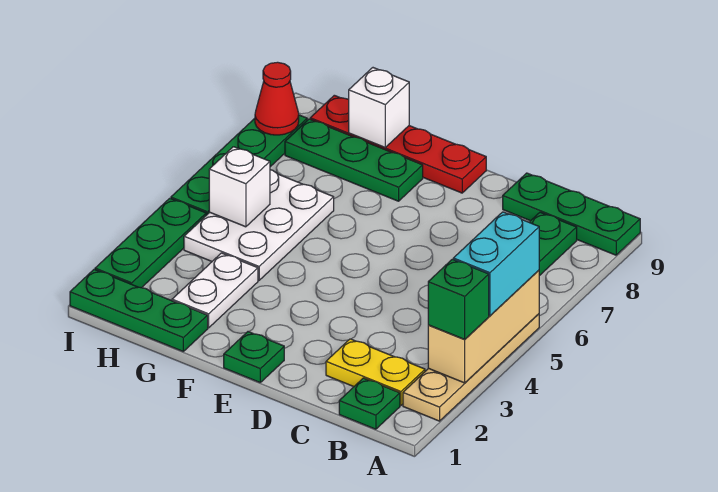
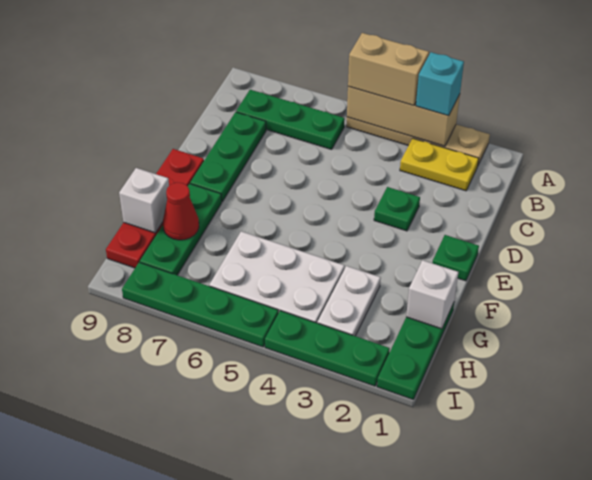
green 1x1 brick [428,259,489,339] -> cyan 1x1 brick [416,52,464,116]
cyan 1x2 brick [453,212,539,316] -> tan 1x2 brick [348,33,429,106]
green 1x3 plate [503,173,640,255] -> green 1x3 plate moved to [190,112,266,202]
green 1x1 plate [339,378,400,429] -> green 1x1 plate moved to [374,187,420,231]
yellow 1x2 plate [326,339,425,406] -> yellow 1x2 plate turned to [400,138,479,191]
white 1x2 plate [172,253,258,328] -> white 1x2 plate turned to [317,266,381,336]
white 1x1 brick [209,147,270,227] -> white 1x1 brick moved to [406,260,458,329]
red 1x1 cone [255,62,299,135] -> red 1x1 cone moved to [163,183,199,240]

